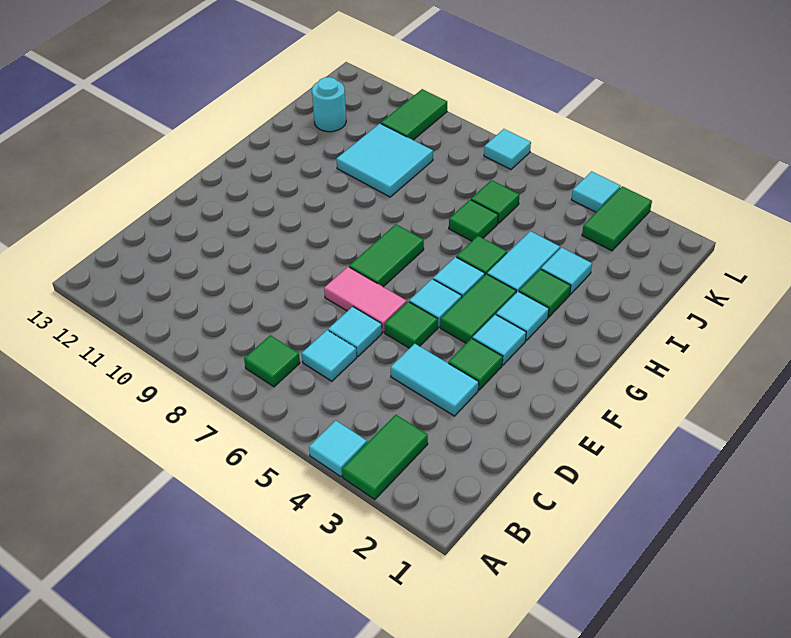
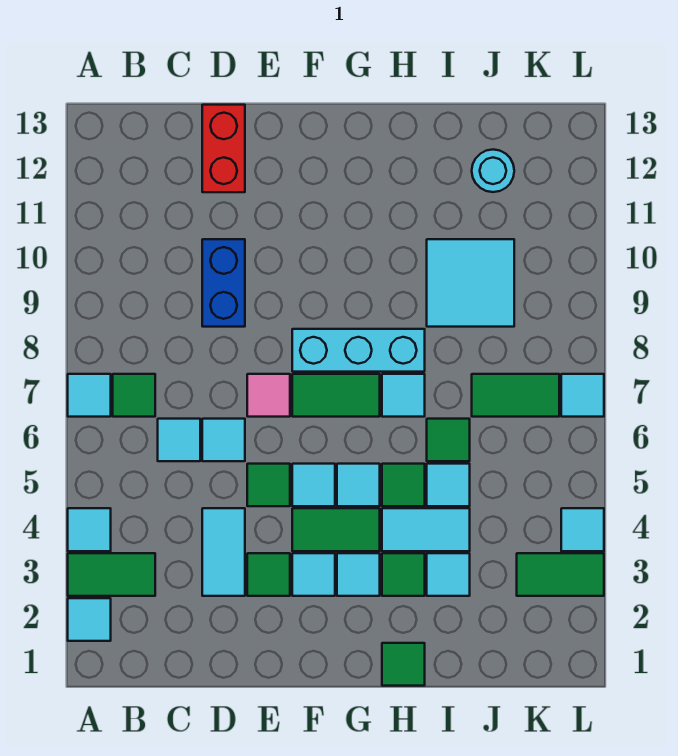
none -> cyan 1x1 tile [68,598,111,641]
none -> cyan 1x1 tile [68,374,111,417]
none -> blue 1x2 brick [202,239,245,327]
none -> red 1x2 brick [202,105,245,192]
pink 1x2 tile [324,267,407,332] -> pink 1x1 tile [247,374,290,417]
none -> cyan 1x3 brick [292,329,425,372]
none -> cyan 1x1 tile [382,374,425,417]
none -> cyan 1x1 tile [427,464,470,506]
green 1x1 tile [471,180,519,223] -> green 1x1 tile moved to [382,643,425,686]
green 1x2 tile [381,89,447,140] -> green 1x2 tile moved to [472,374,559,417]

